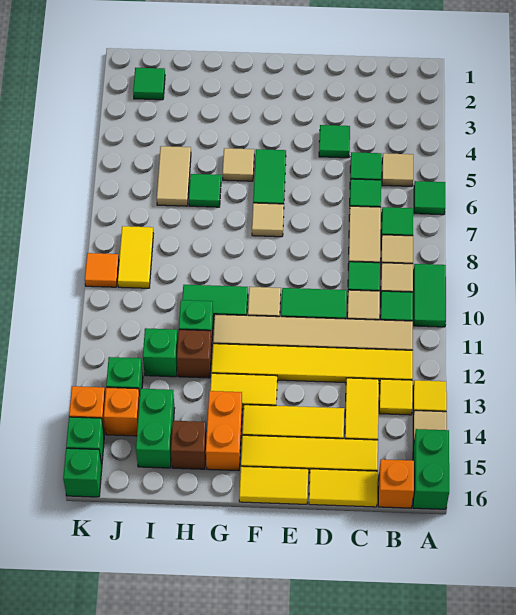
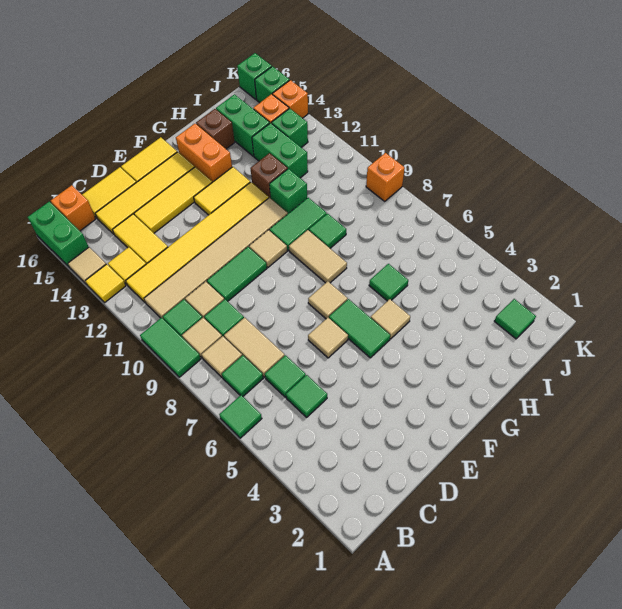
tan 1x1 tile [382,153,413,186] -> tan 1x1 tile moved to [308,318,348,358]
green 1x1 tile [319,125,350,158] -> green 1x1 tile moved to [309,214,346,248]
tan 1x2 tile [157,146,191,206] -> tan 1x2 tile moved to [289,230,347,283]
green 1x1 brick [143,328,178,377] -> green 1x2 brick [252,123,308,178]
yellow 1x2 tile [118,226,153,288] -> none
orange 1x1 tile [85,253,119,287] -> orange 1x1 brick [366,153,405,201]

